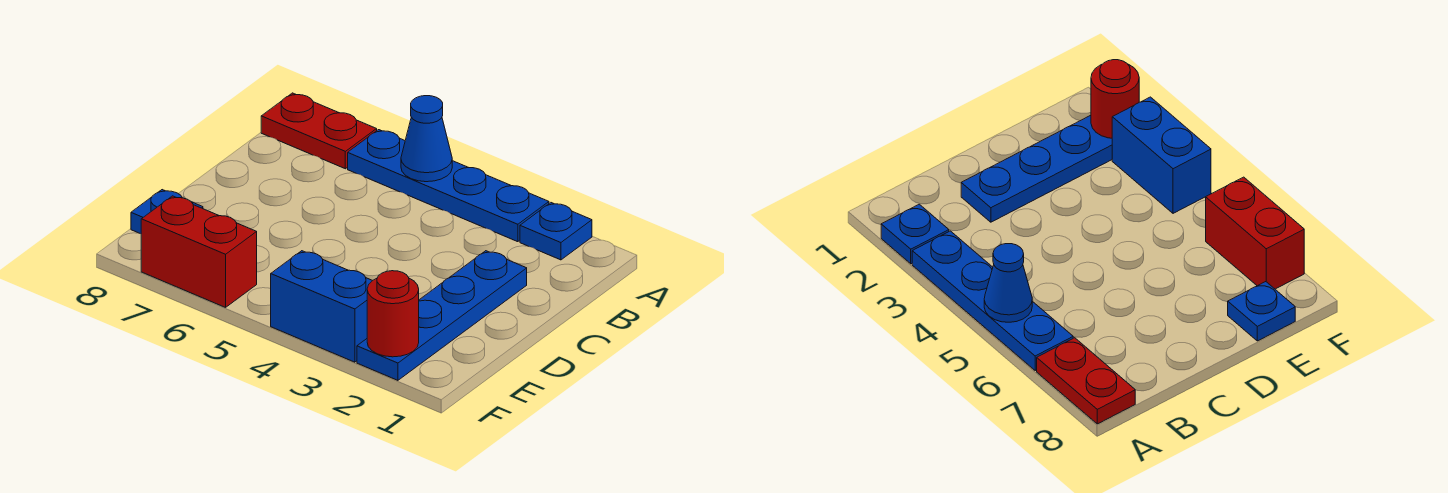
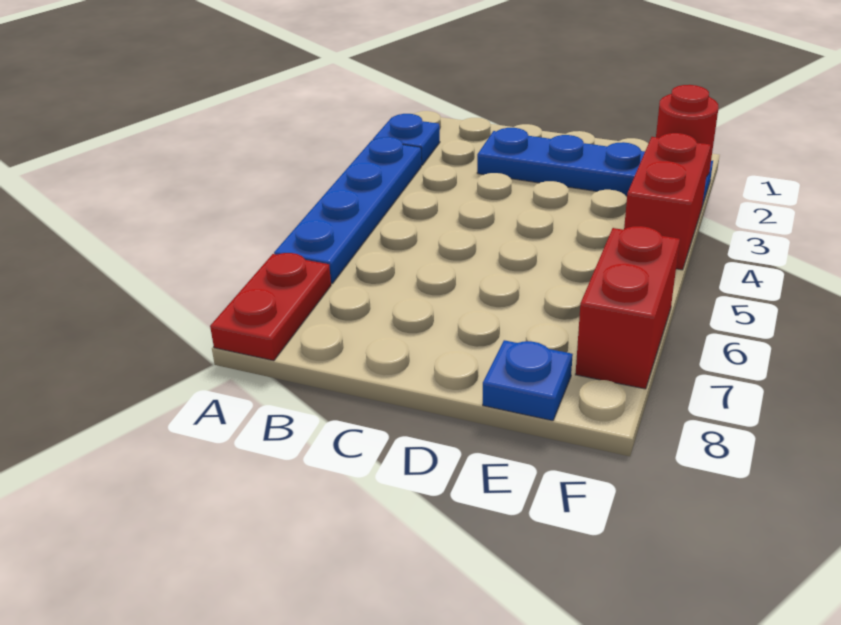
blue 1x1 cone [401,96,452,182] -> none
blue 1x2 brick [271,251,372,362] -> red 1x2 brick [624,133,711,270]

